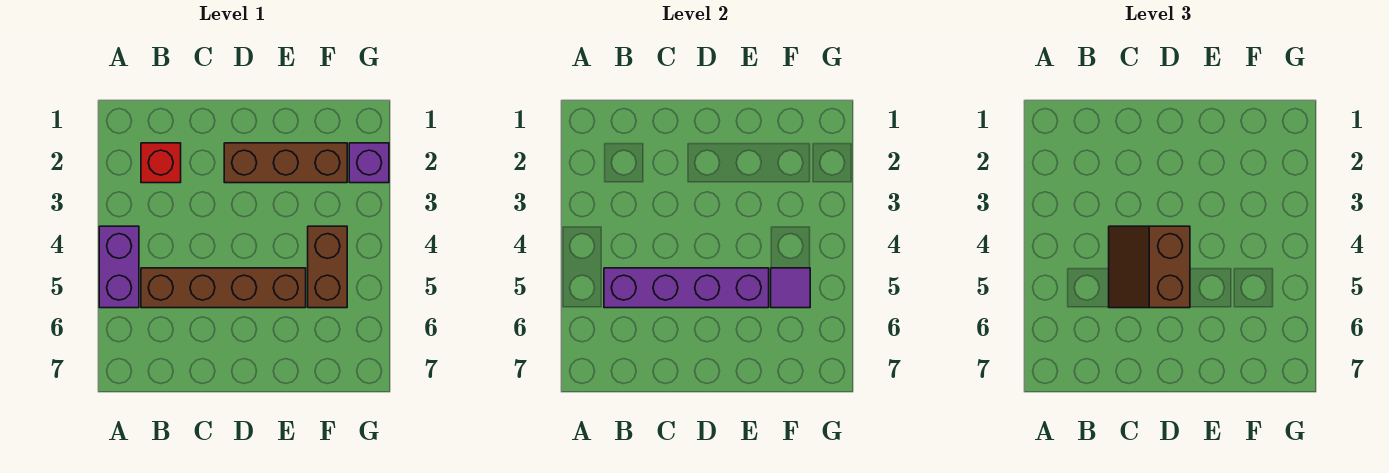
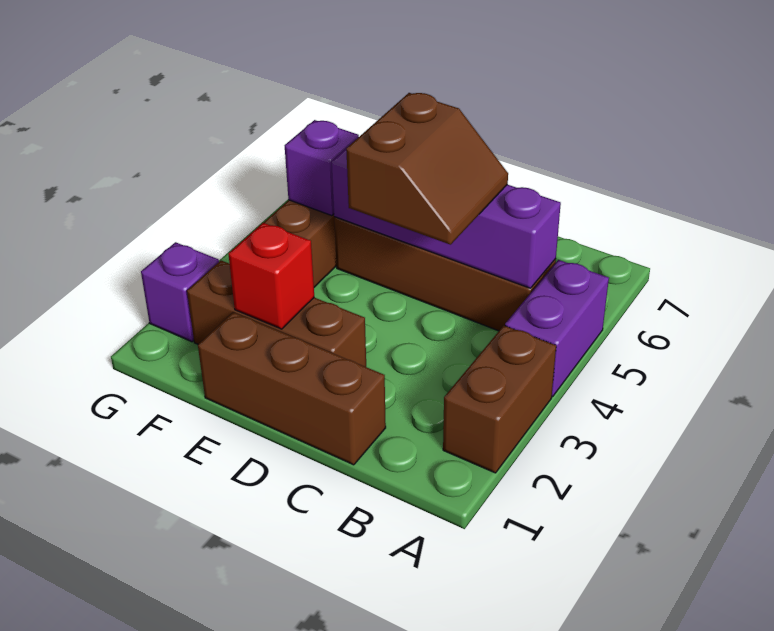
none -> brown 1x2 brick [443,326,556,473]
red 1x1 brick [141,143,181,183] -> red 1x1 brick moved to [229,223,314,329]
none -> brown 1x3 brick [198,312,386,465]
purple 1x1 tile [771,268,810,308] -> purple 1x1 brick [285,120,359,216]

